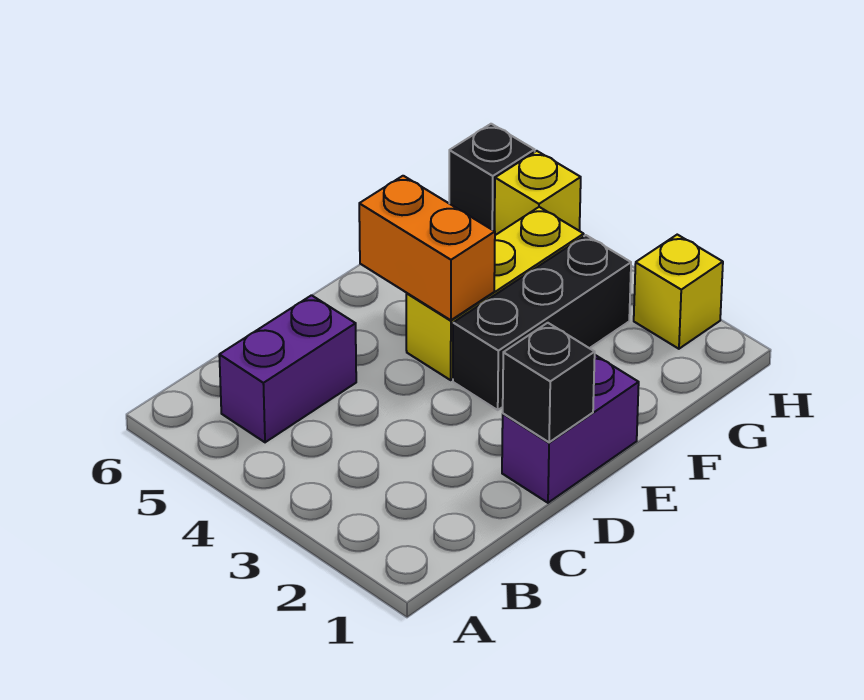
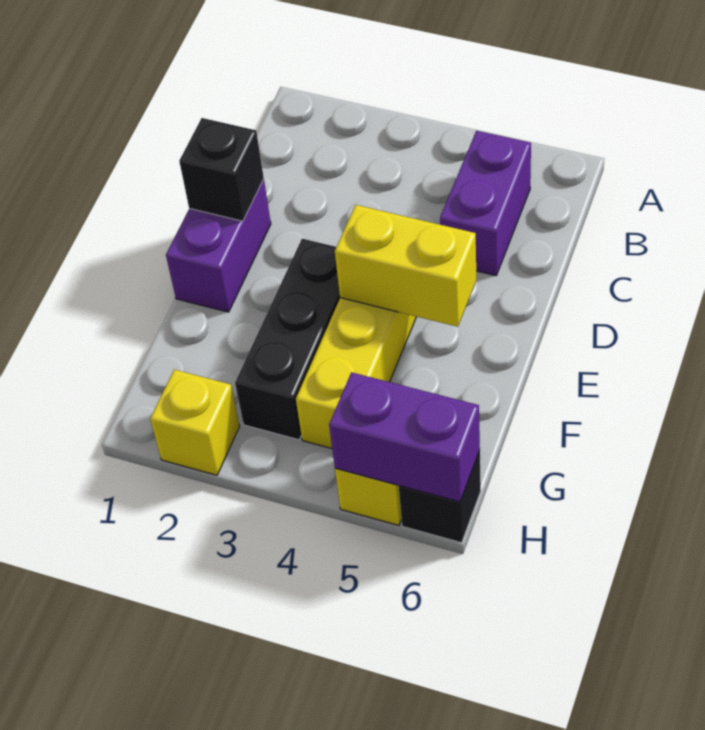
orange 1x2 brick [359,176,495,320] -> yellow 1x2 brick [335,205,476,327]
none -> purple 1x2 brick [329,372,480,502]

